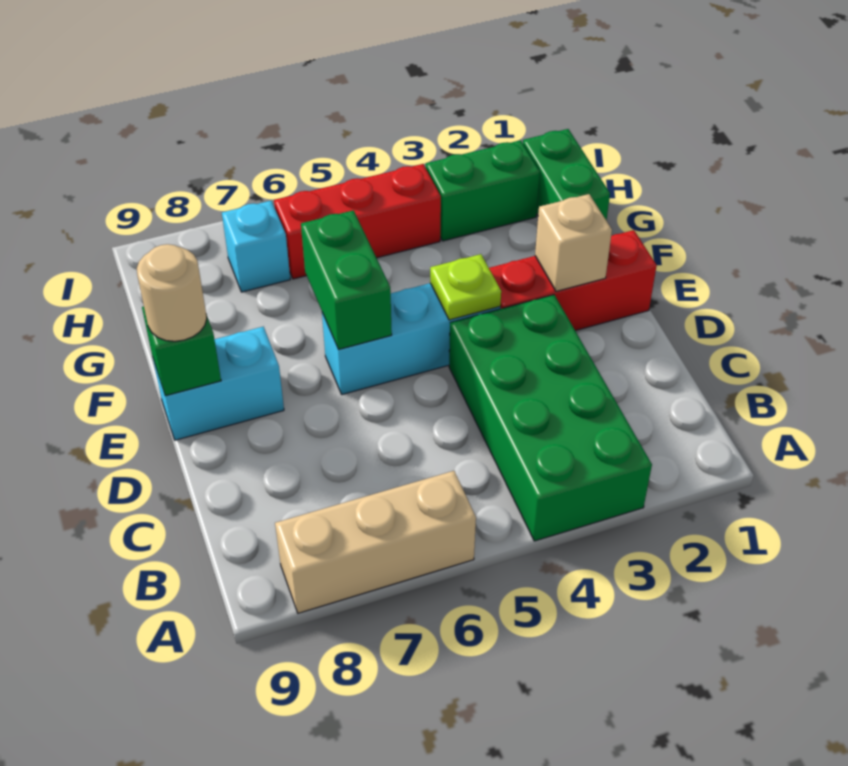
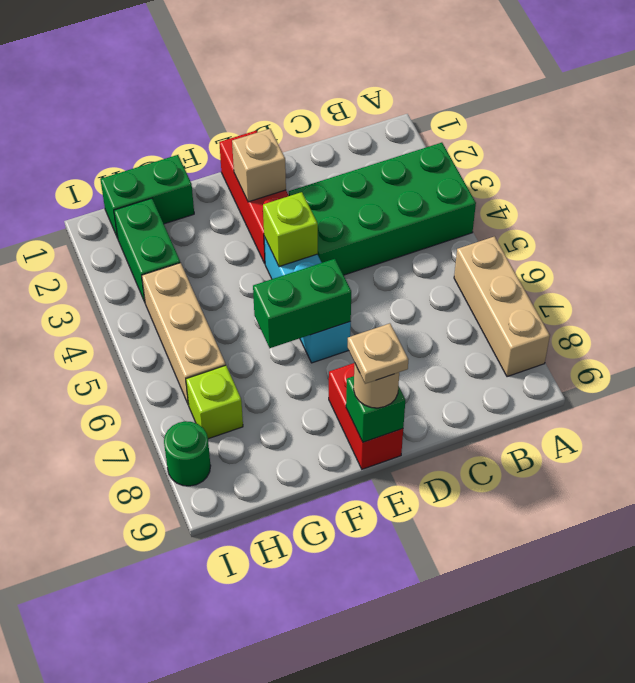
lime 1x1 plate [430,254,501,320] -> lime 1x1 brick [263,192,318,267]
cyan 1x2 brick [153,327,284,440] -> red 1x2 brick [329,363,403,469]
none -> tan 1x1 plate [348,323,408,384]
red 1x3 brick [274,164,441,279] -> tan 1x3 brick [142,263,226,405]
cyan 1x1 brick [222,201,290,292] -> lime 1x1 brick [186,365,243,439]
none -> green 1x1 round brick [164,421,211,486]

